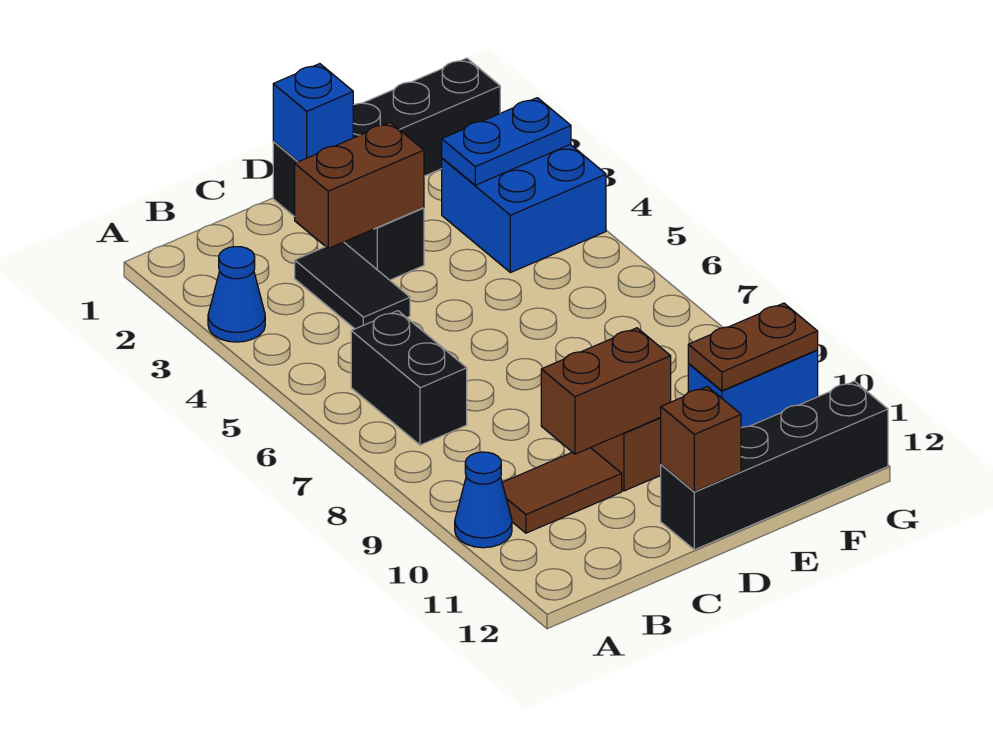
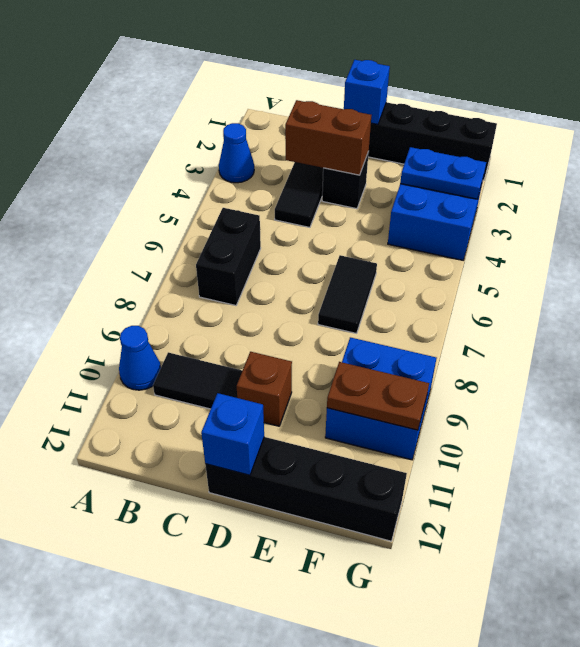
brown 1x2 tile [502,448,622,533] -> black 1x2 tile [153,352,242,409]
brown 1x2 brick [541,328,671,454] -> none
brown 1x1 brick [661,387,741,492] -> blue 1x1 brick [201,393,264,475]
none -> black 1x2 tile [318,255,377,333]
blue 1x2 brick [688,350,818,428] -> blue 2x2 brick [325,337,436,460]

